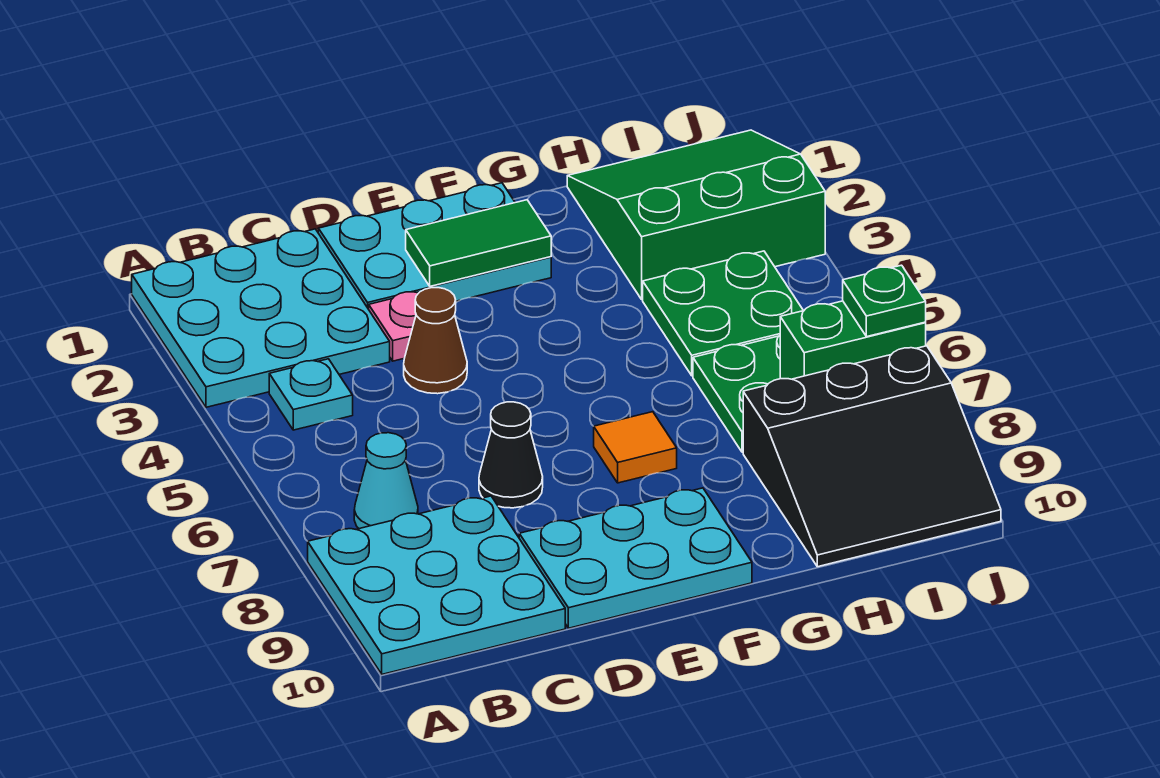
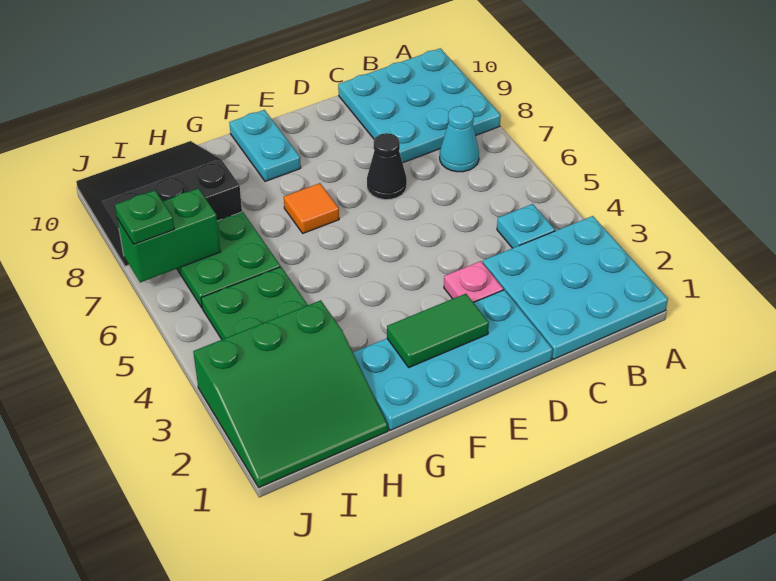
cyan 2x3 plate [318,183,551,309] -> cyan 2x4 plate [353,290,553,430]
brown 1x1 cone [404,288,467,394] -> none
cyan 2x3 plate [519,488,752,628] -> cyan 1x2 plate [229,110,301,181]

